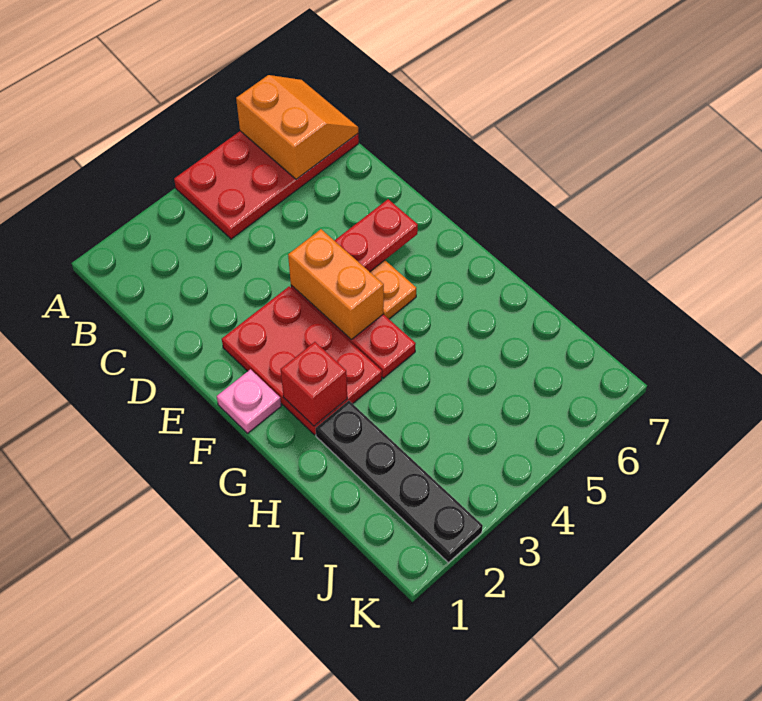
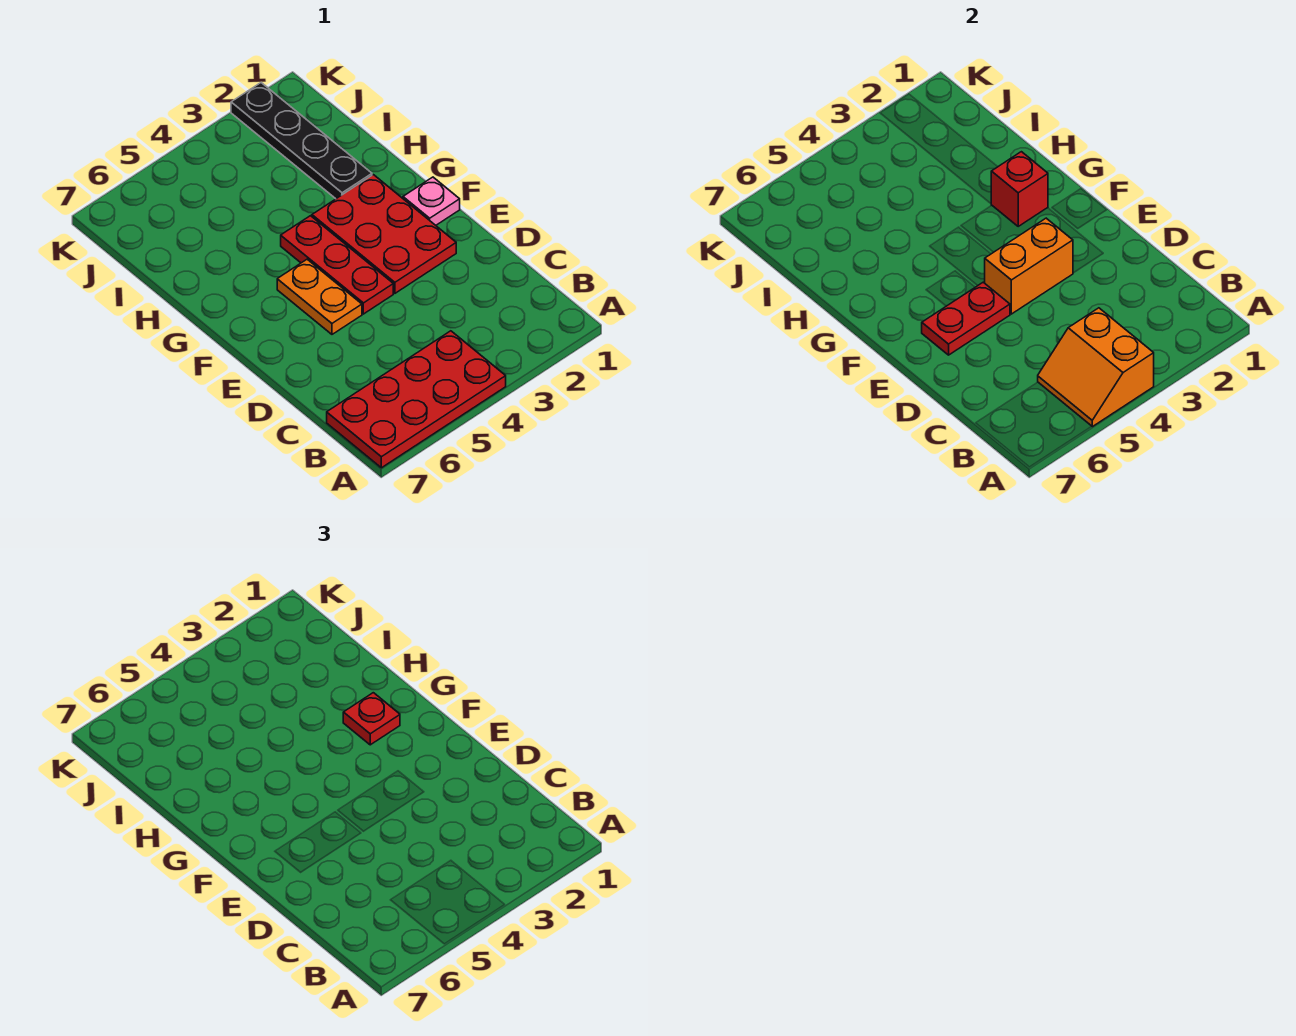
orange 2x2 slope [236,75,358,179] -> orange 2x2 slope moved to [1038,308,1154,427]
orange 1x2 brick [288,229,384,339] -> orange 1x2 brick turned to [985,218,1073,314]
none -> red 1x1 plate [343,693,400,745]

